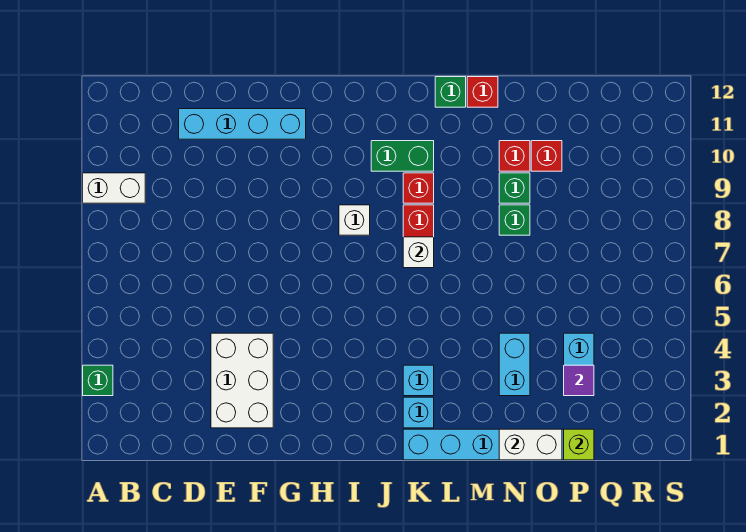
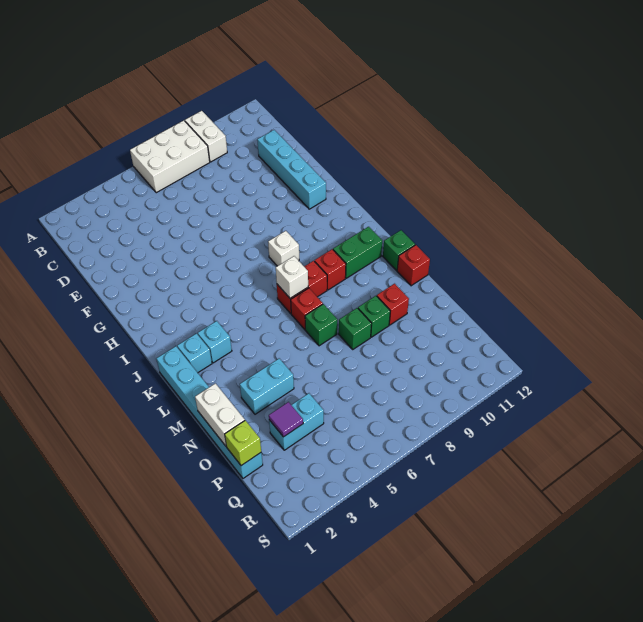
green 1x1 brick [83,365,113,396] -> green 1x1 brick moved to [305,304,337,346]
white 2x3 brick [211,333,273,428] -> white 2x3 brick moved to [130,120,210,193]
green 1x2 brick [371,141,434,171] -> green 1x2 brick turned to [333,227,382,278]
red 1x1 brick [531,141,562,171] -> red 1x1 brick moved to [291,288,323,329]

